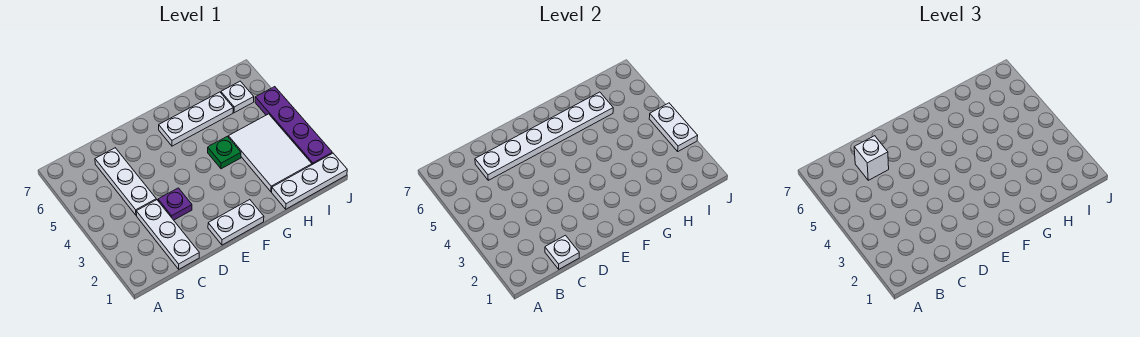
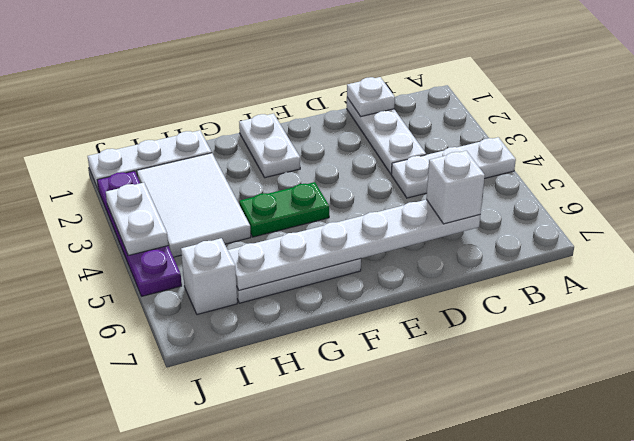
white 1x3 plate [95,148,156,215] -> white 1x3 plate turned to [391,137,516,198]
purple 1x1 plate [158,188,192,220] -> none
white 1x2 plate [208,200,264,245] -> white 1x2 plate turned to [239,114,300,178]
green 1x1 plate [208,136,241,169] -> green 1x2 plate [239,182,329,237]
white 1x1 plate [221,81,254,113] -> white 1x1 brick [181,238,237,315]

